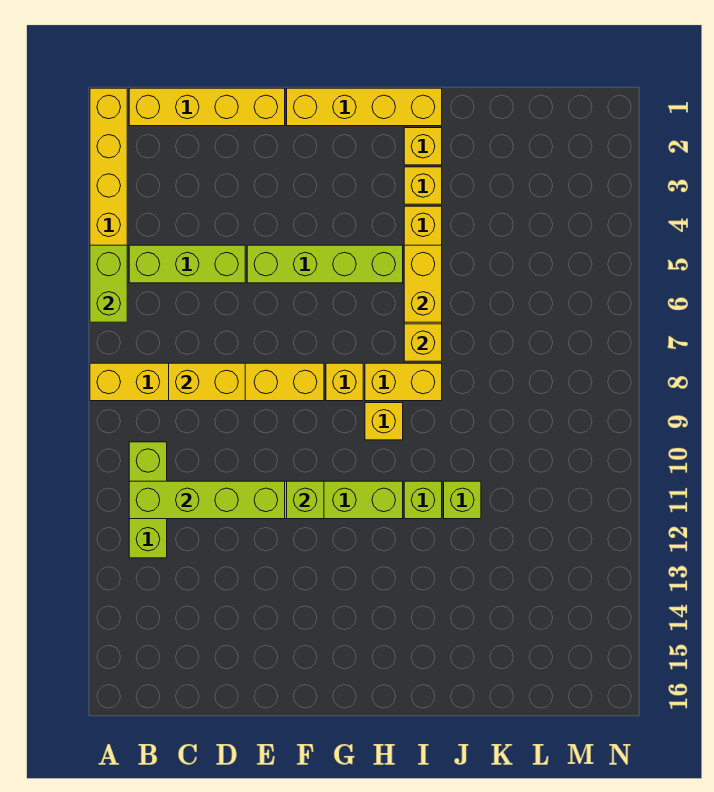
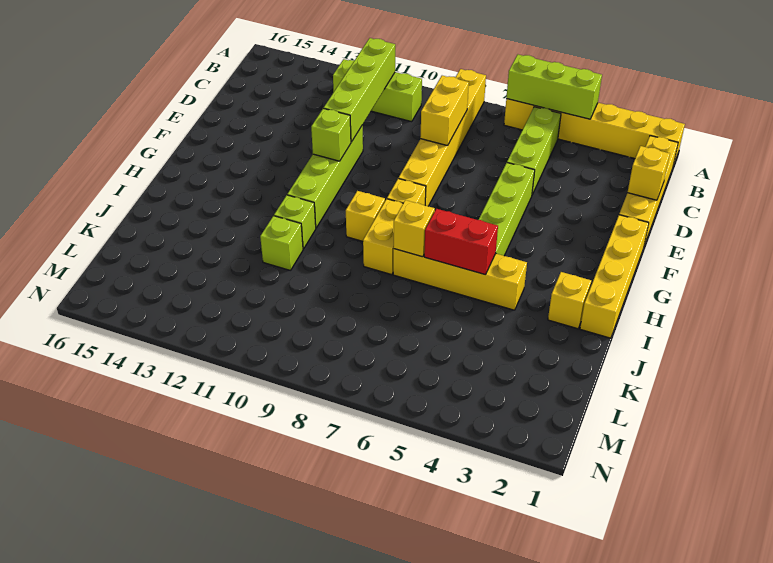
lime 1x2 brick [90,245,127,322] -> lime 1x3 brick [506,55,602,119]
yellow 1x1 brick [404,167,442,204] -> yellow 1x1 brick moved to [628,146,670,200]
yellow 1x2 brick [404,245,442,322] -> red 1x2 brick [424,209,498,275]

